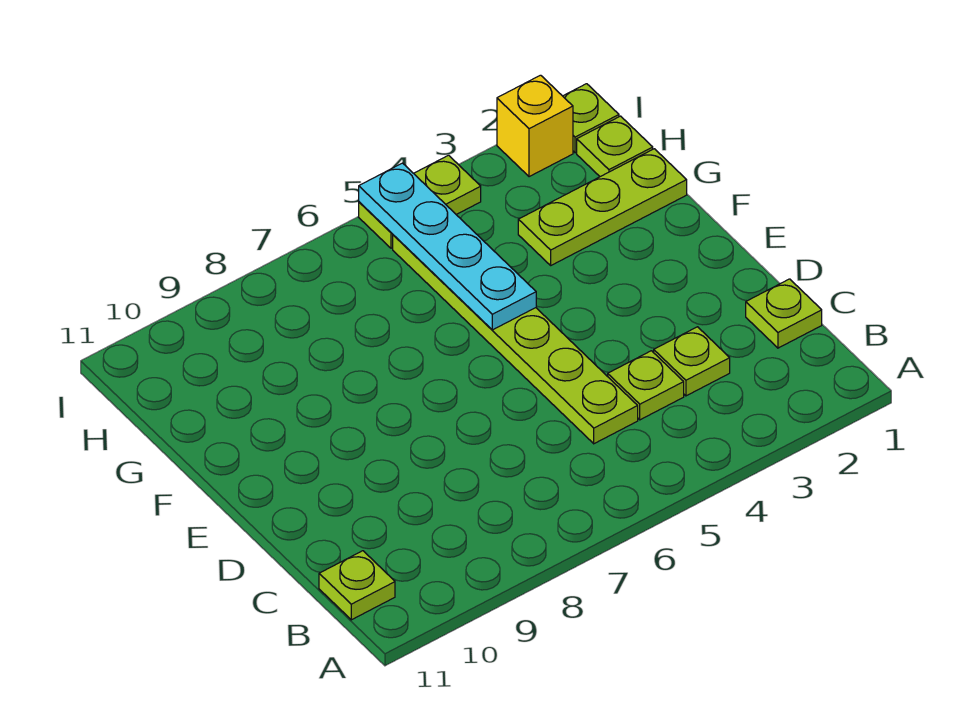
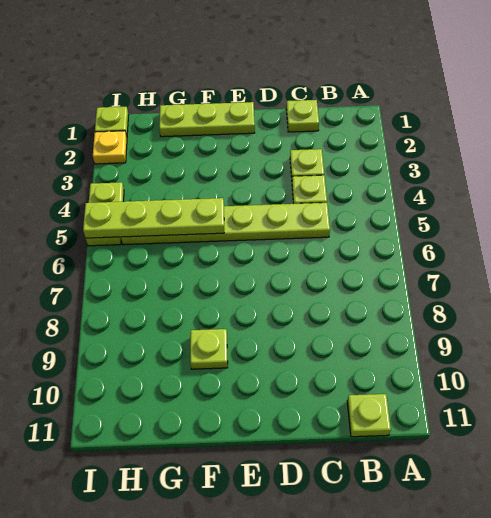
cyan 1x4 plate [359,163,536,330] -> lime 1x4 plate [83,198,224,238]
lime 1x3 plate [518,149,687,265] -> lime 1x3 plate turned to [159,102,255,137]
lime 1x1 plate [577,116,653,177] -> lime 1x1 plate moved to [190,329,228,369]
yellow 1x1 brick [497,75,573,177] -> yellow 1x1 plate [93,131,127,164]

